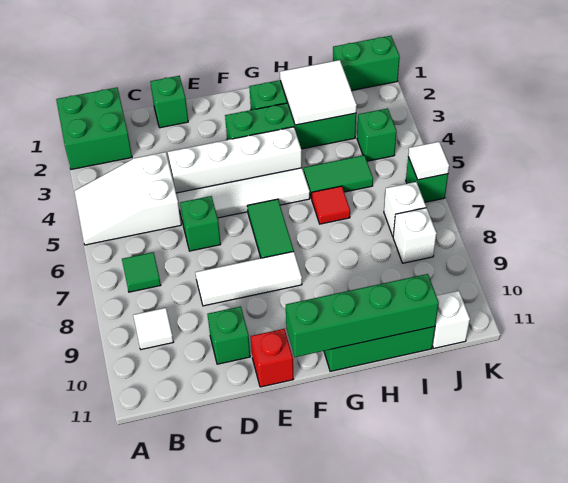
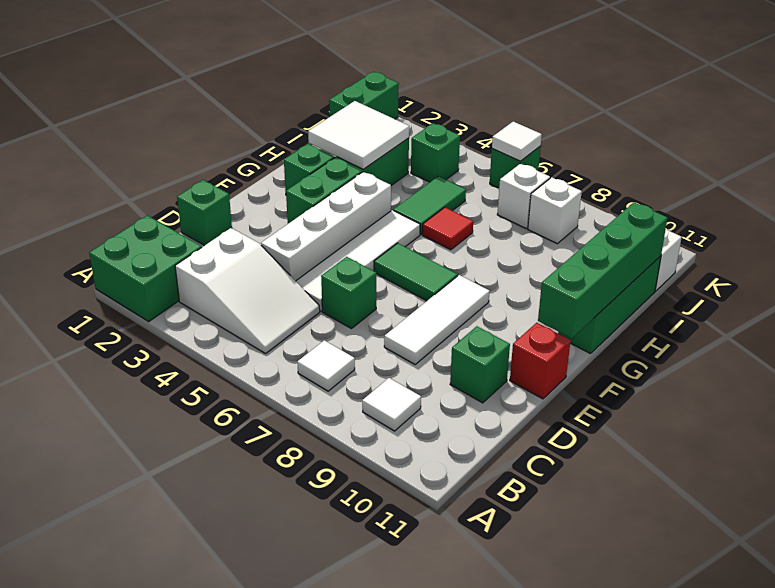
white 2x3 slope [74,152,181,245] -> white 2x3 slope turned to [175,228,320,354]
green 1x1 tile [122,252,161,292] -> white 1x1 tile [297,340,355,391]

